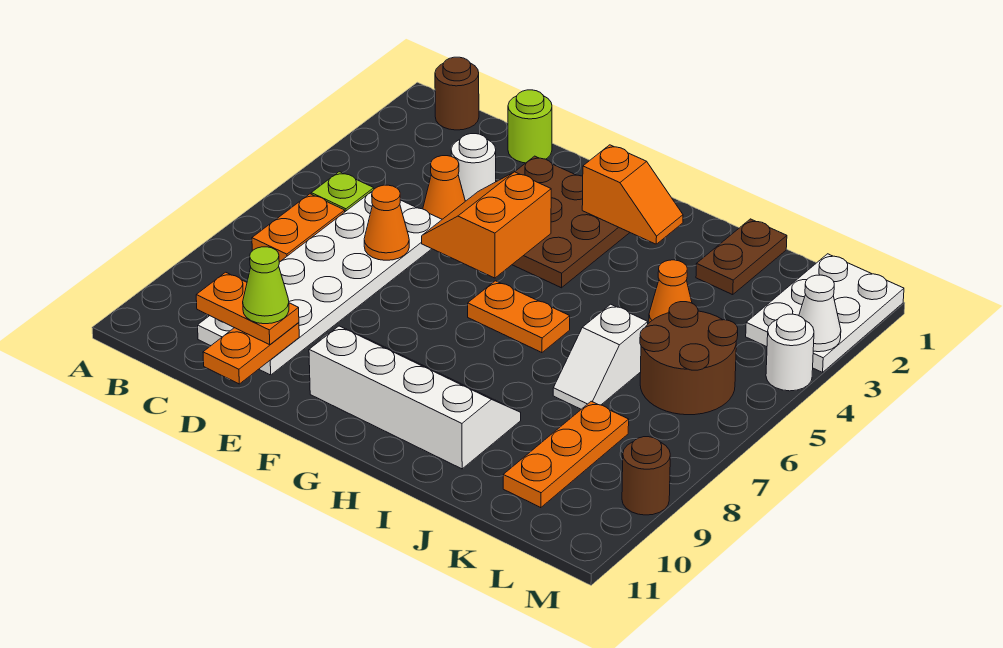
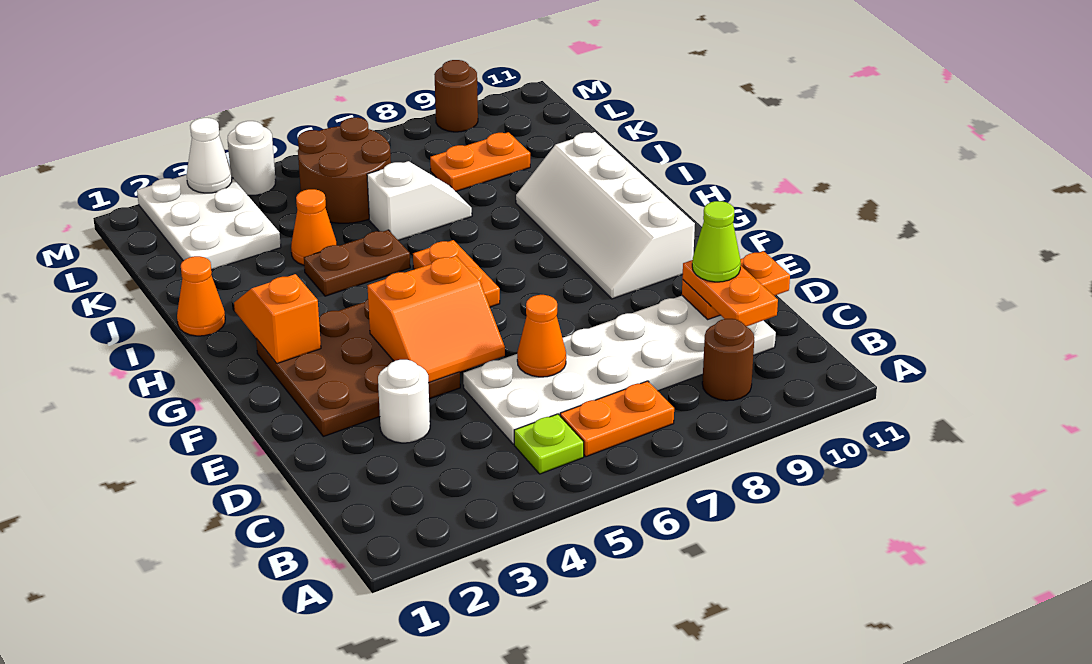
brown 1x1 round brick [435,57,479,130] -> brown 1x1 round brick moved to [702,319,754,401]
lime 1x1 round brick [508,90,552,163] -> none
orange 1x1 cone [423,156,465,219] -> orange 1x1 cone moved to [177,256,225,336]
brown 1x2 plate [696,219,787,295] -> brown 1x2 plate moved to [304,230,410,296]
orange 1x3 plate [503,401,629,508] -> orange 1x2 plate [430,132,530,191]
white 2x3 plate [746,254,904,372] -> white 2x3 plate turned to [137,175,281,270]

